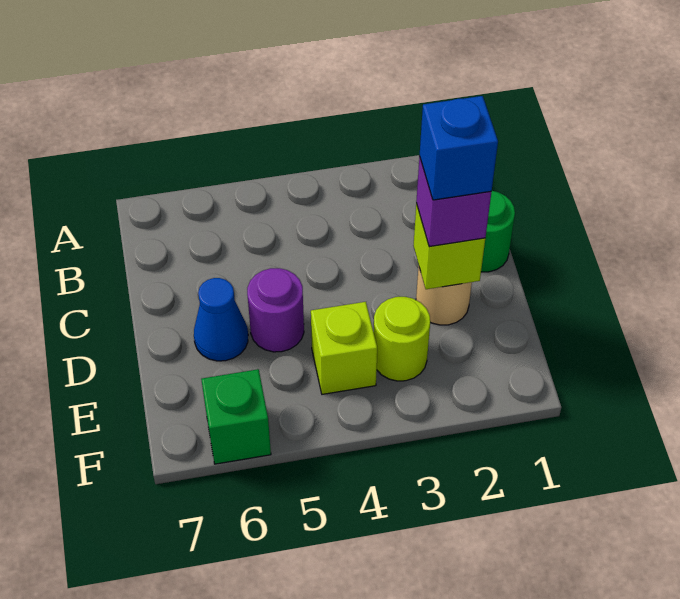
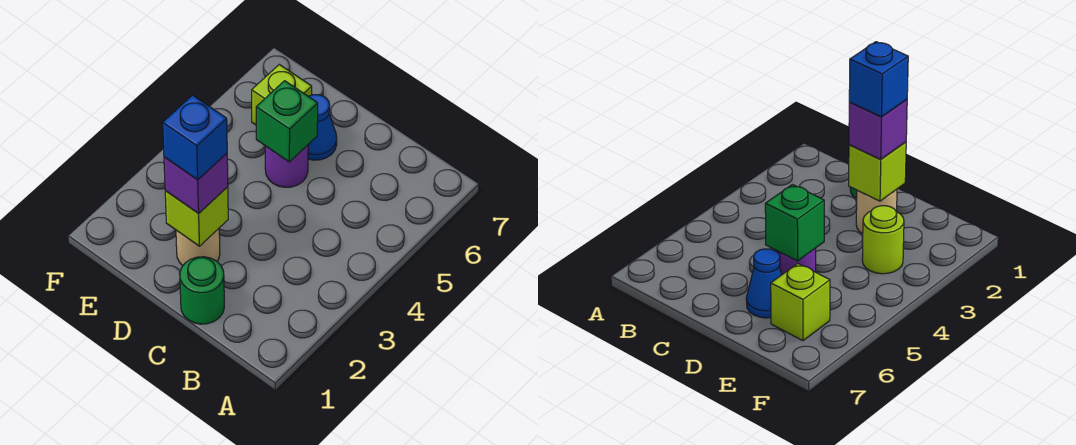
lime 1x1 brick [311,302,377,394] -> lime 1x1 brick moved to [252,64,312,125]
green 1x1 brick [201,369,271,464] -> green 1x1 brick moved to [256,81,318,162]

